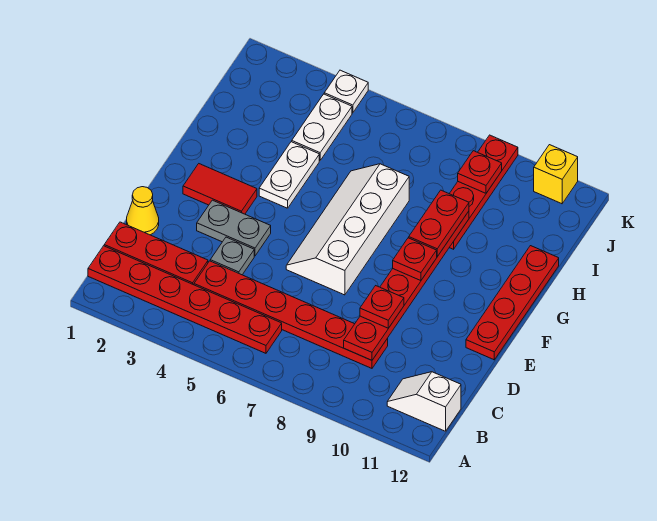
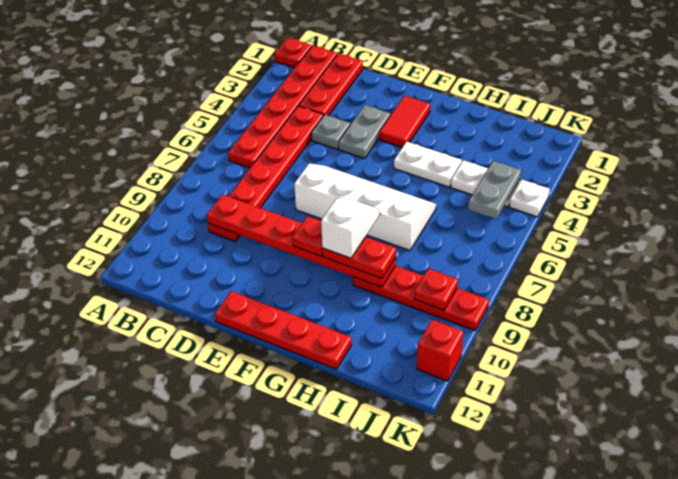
white 1x2 slope [387,372,461,431] -> white 1x2 slope moved to [321,198,380,258]
yellow 1x1 cone [127,187,159,235] -> none
red 1x1 plate [360,286,404,328] -> red 1x1 plate moved to [275,38,312,68]
none -> grey 1x2 plate [468,161,521,219]
yellow 1x1 brick [534,145,578,204] -> red 1x1 brick [417,320,463,381]

